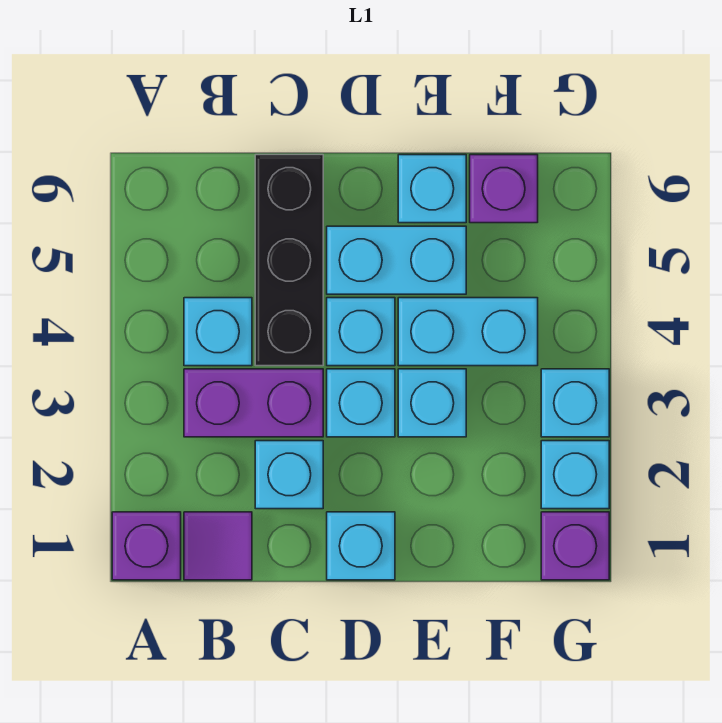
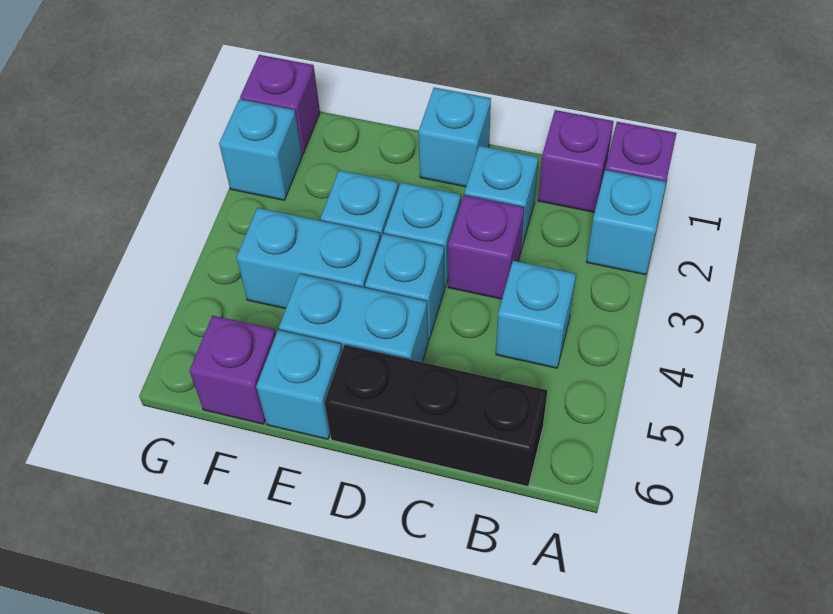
purple 1x1 tile [184,512,252,580] -> purple 1x1 brick [538,110,614,212]
purple 1x2 brick [184,369,323,437] -> purple 1x1 brick [448,195,524,299]
black 1x3 brick [255,155,323,366] -> black 1x3 brick turned to [324,345,548,486]
cyan 1x1 brick [541,369,609,437] -> cyan 1x1 brick moved to [587,170,666,275]

